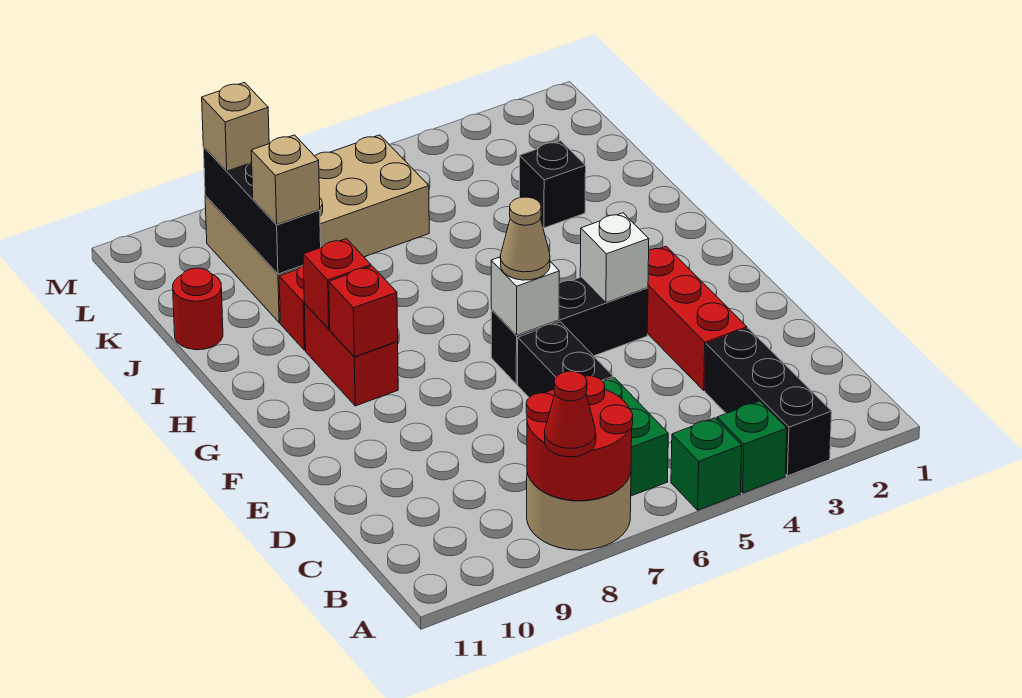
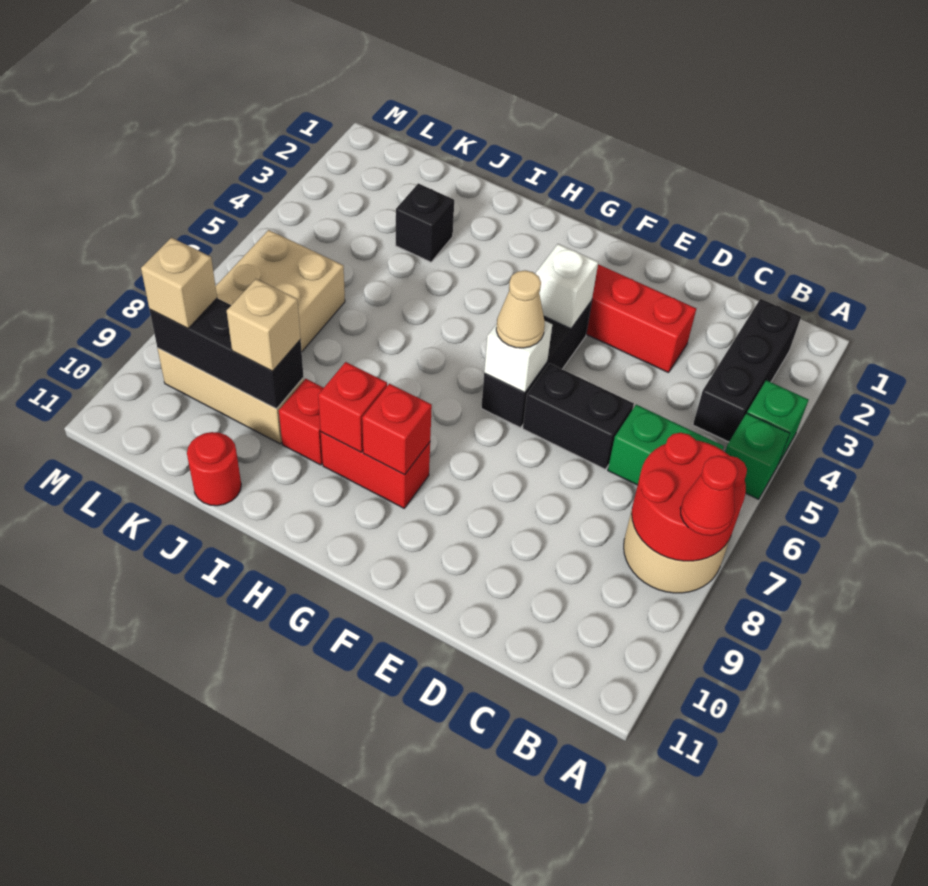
black 1x3 brick [705,328,832,476] -> black 1x3 brick turned to [693,299,801,442]

